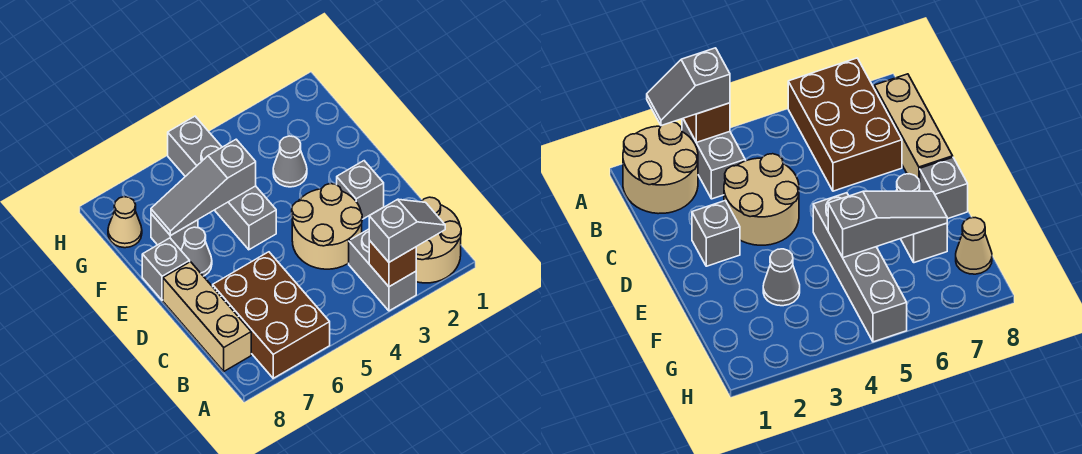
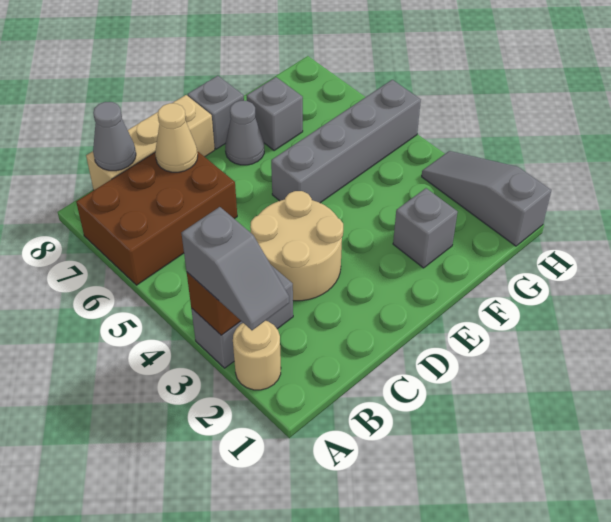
tan 2x2 round brick [416,197,461,283] -> tan 1x1 round brick [233,321,281,390]
grey 1x1 brick [337,161,384,219] -> grey 1x1 brick moved to [393,188,458,268]
grey 1x1 cone [273,136,307,187] -> grey 1x1 cone moved to [93,102,136,171]
grey 1x3 slope [151,139,256,236] -> grey 1x3 slope moved to [422,151,551,246]
tan 1x1 cone [108,197,142,248] -> tan 1x1 cone moved to [155,103,198,172]

